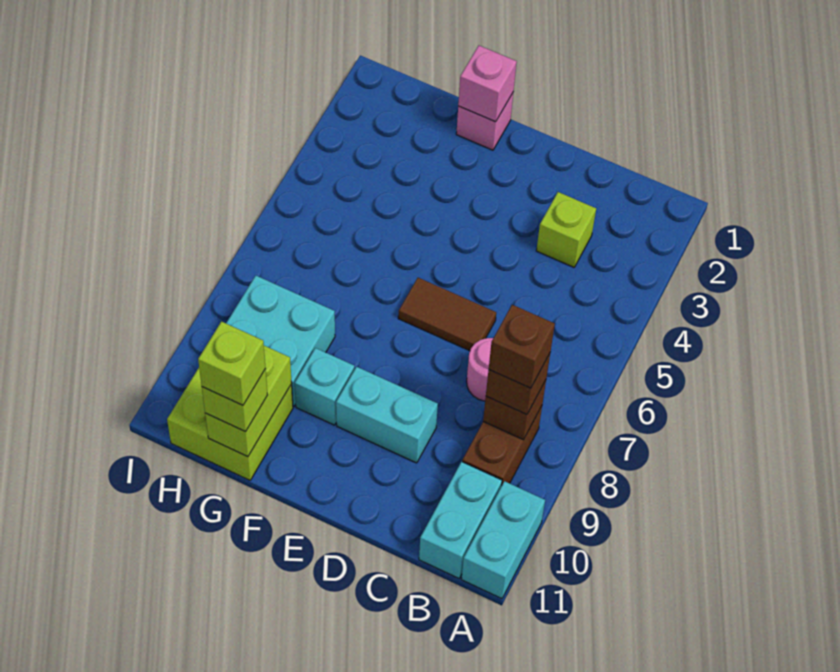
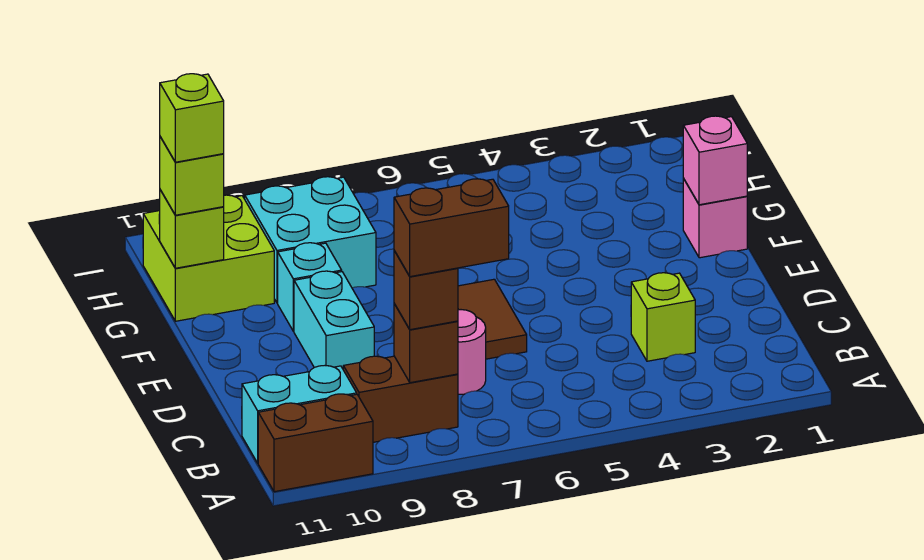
cyan 1x2 brick [461,481,545,599] -> brown 1x2 brick [258,394,373,492]
brown 1x1 brick [489,305,555,388] -> brown 1x2 brick [394,179,509,277]
lime 1x2 brick [205,346,292,457] -> lime 1x1 brick [159,190,224,268]

